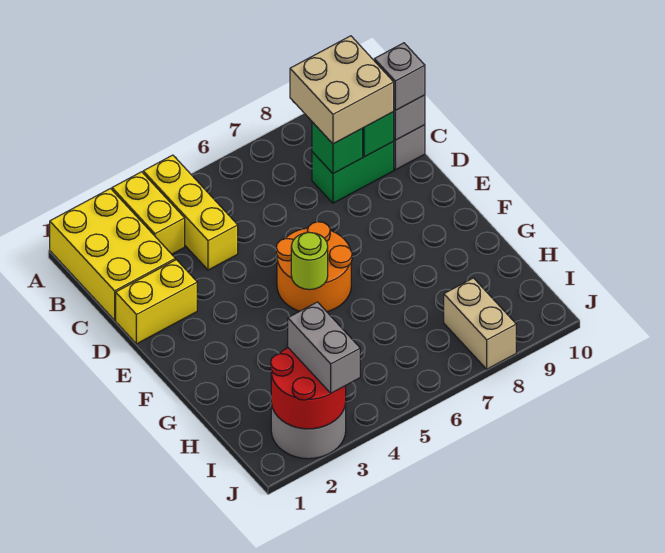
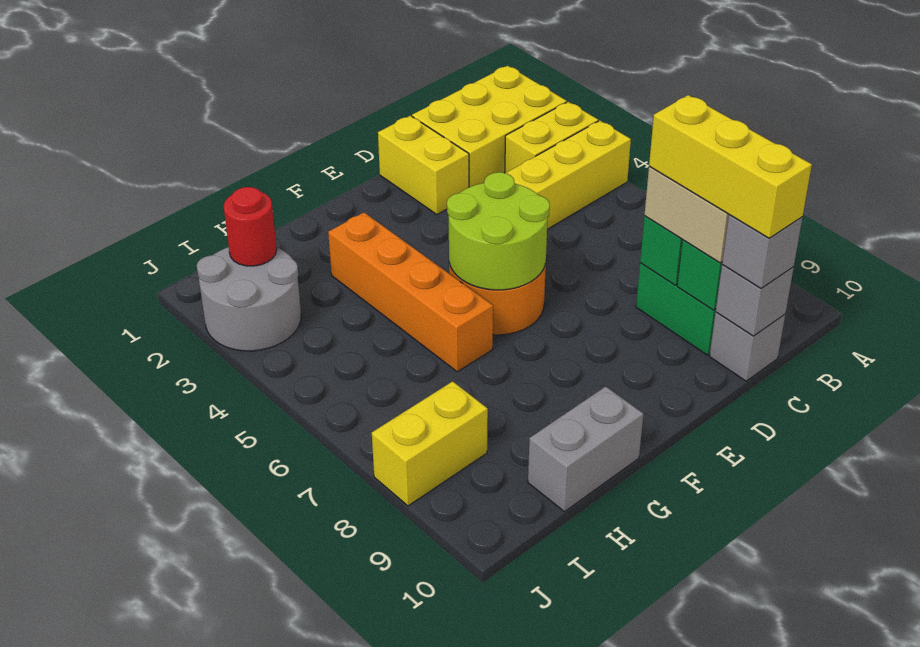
none -> yellow 1x3 brick [649,95,812,238]
lime 1x1 round brick [291,232,328,290] -> lime 2x2 round brick [447,172,550,290]
none -> orange 1x4 brick [328,213,493,372]
red 2x2 round brick [271,348,346,429] -> red 1x1 round brick [224,187,277,266]
grey 1x2 brick [288,302,360,393] -> grey 1x2 brick moved to [528,386,643,512]
tan 1x2 brick [444,278,516,369] -> yellow 1x2 brick [372,381,488,506]

